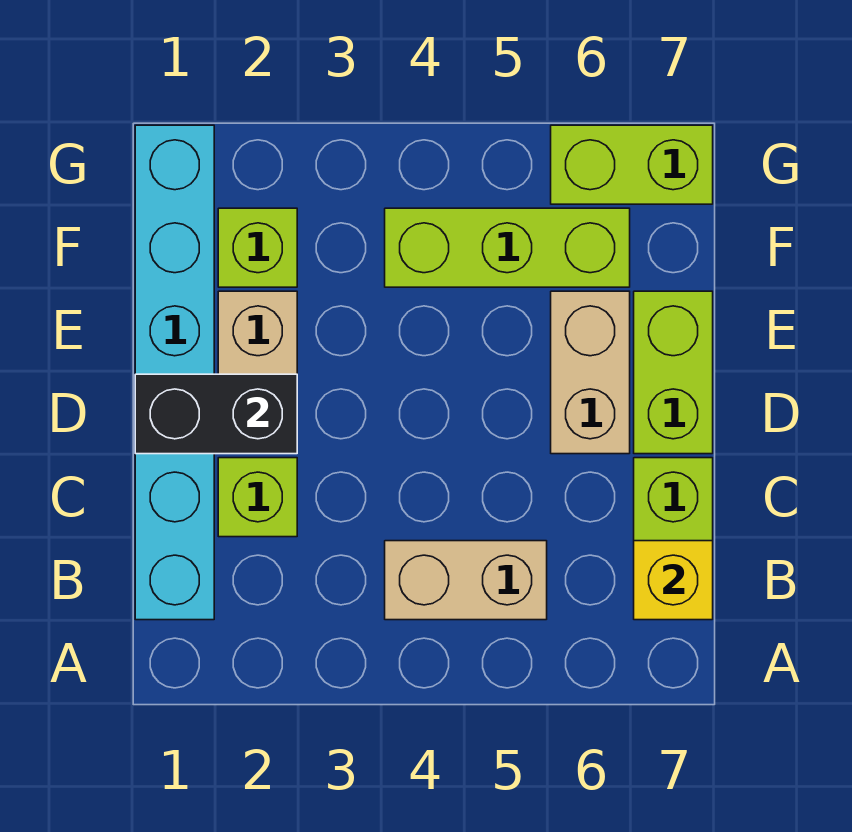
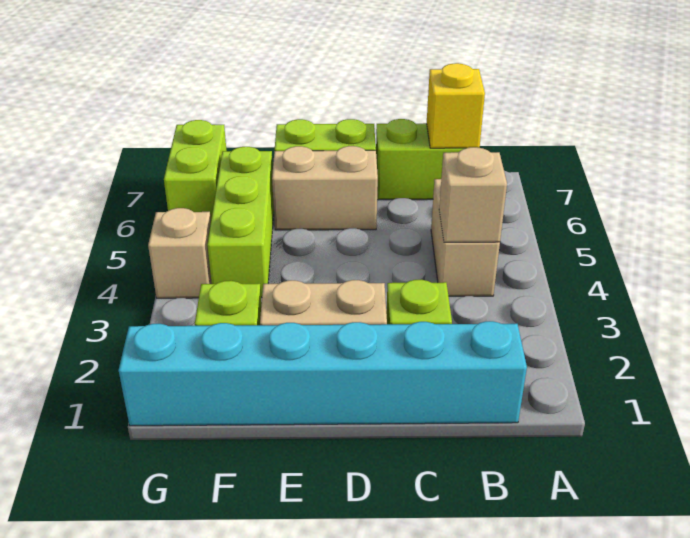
none -> tan 1x1 brick [439,147,507,242]
black 1x2 brick [135,374,297,454] -> none
none -> tan 1x1 brick [148,208,212,298]

